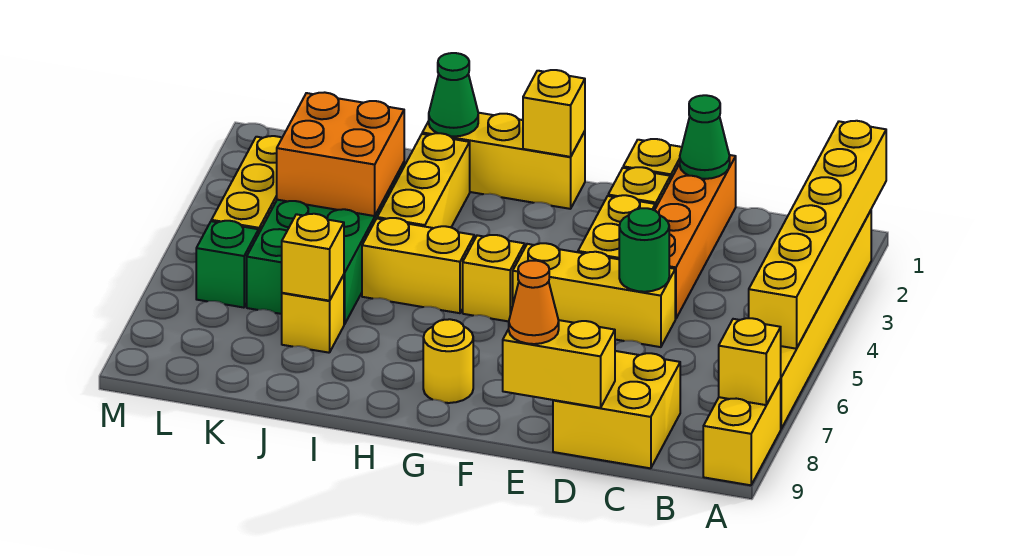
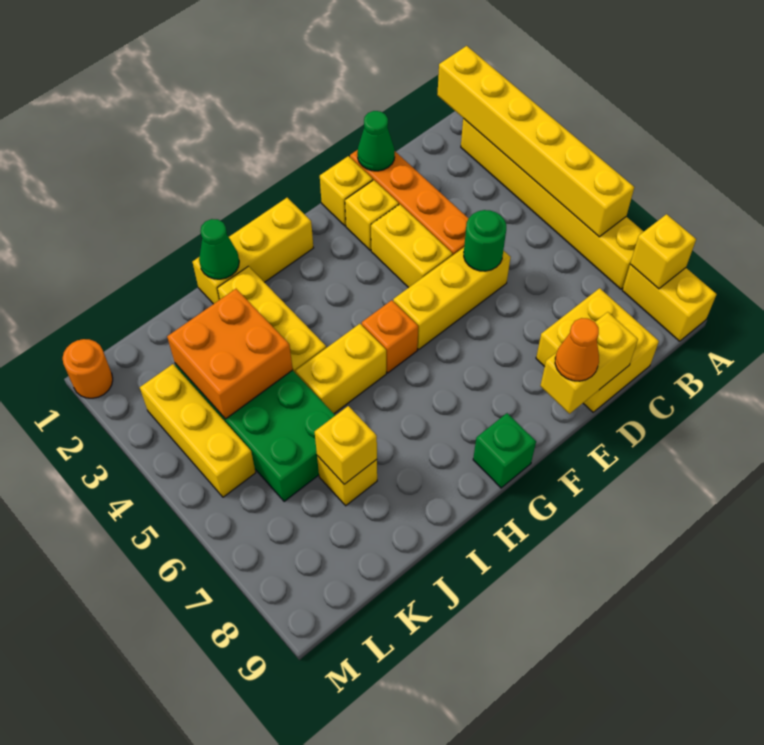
yellow 1x1 brick [523,70,585,157] -> none
yellow 1x1 brick [463,235,525,321] -> orange 1x1 brick [362,300,418,373]
yellow 1x1 round brick [423,319,473,403] -> none
green 1x1 brick [196,221,259,308] -> green 1x1 brick moved to [473,413,536,488]
none -> orange 1x1 round brick [63,339,113,398]

